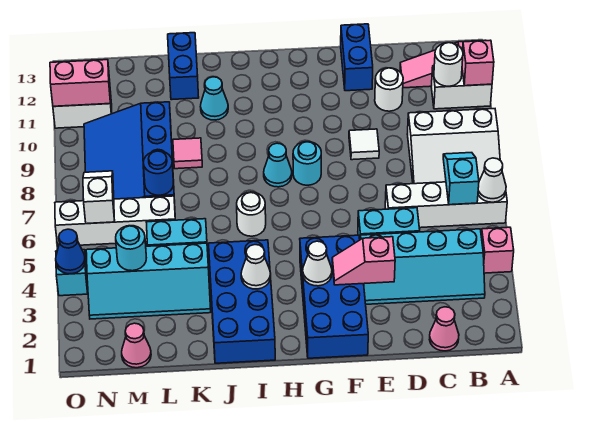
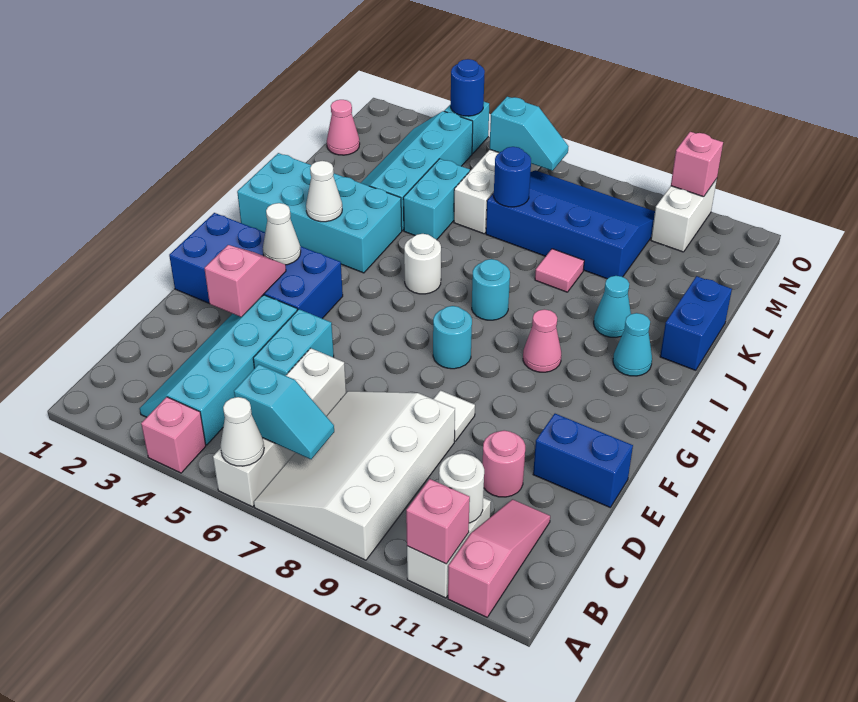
white 3x3 slope [407,109,500,184] -> white 3x4 slope [254,391,455,560]
pink 1x1 cone [430,307,459,351] -> pink 1x1 cone moved to [523,309,561,372]
white 1x1 round brick [375,68,403,111] -> pink 1x1 round brick [482,430,525,497]
cyan 1x1 cone [264,143,292,187] -> cyan 1x1 cone moved to [613,313,652,376]
blue 2x4 brick [209,240,275,363] -> cyan 2x4 brick [237,153,402,273]
blue 1x2 brick [168,33,199,100] -> blue 1x2 brick turned to [660,276,732,370]
cyan 1x1 round brick [116,226,146,271] -> cyan 1x1 round brick moved to [472,259,510,320]
white 1x2 slope [83,171,115,224] -> cyan 1x2 slope [490,97,568,171]
pink 1x2 brick [50,60,110,106] -> pink 1x1 brick [671,132,723,197]
blue 1x1 cone [56,229,85,274] -> blue 1x1 round brick [451,59,485,116]

